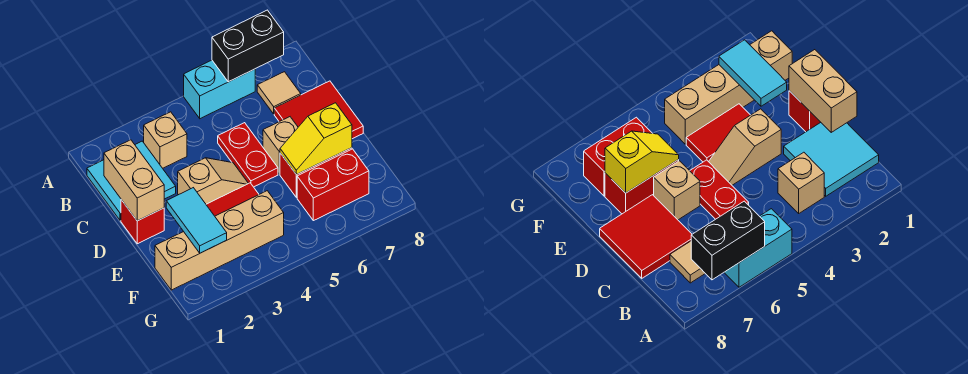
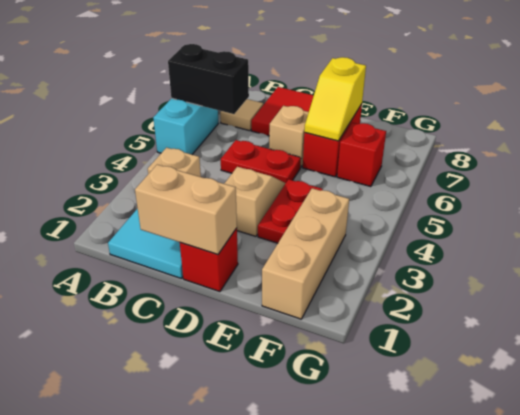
black 1x2 brick [212,10,284,82] -> black 1x2 brick turned to [168,44,249,114]
cyan 1x2 tile [166,188,227,253] -> none
red 1x2 tile [206,183,259,216] -> red 1x2 plate [258,179,323,243]
tan 1x4 brick [155,191,284,290] -> tan 1x3 brick [262,188,349,319]
red 1x2 brick [297,149,369,221] -> red 1x1 brick [337,123,386,187]

